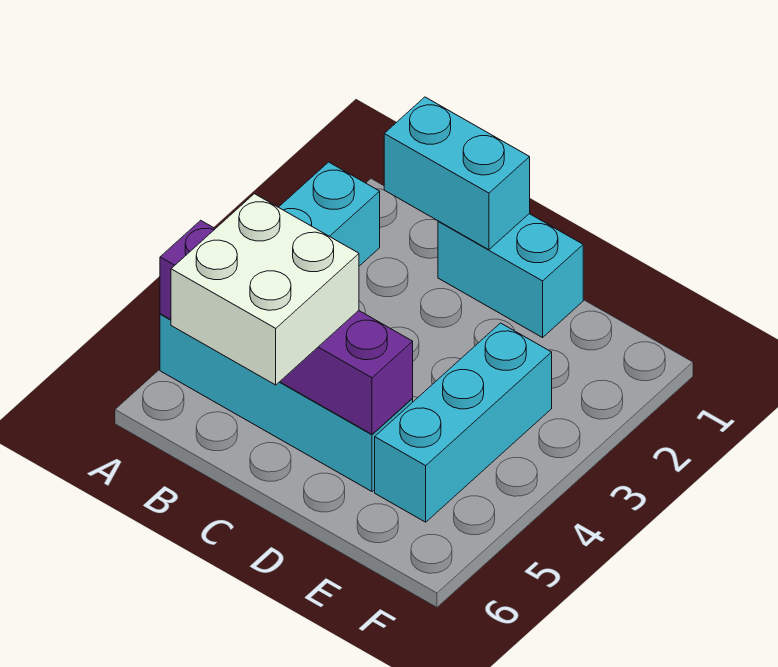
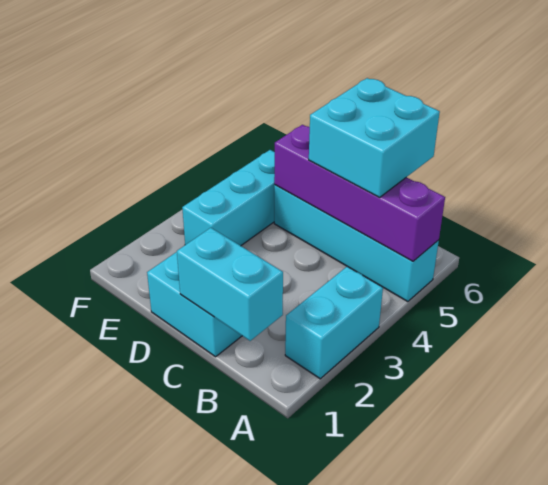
white 2x2 brick [171,194,359,385] -> cyan 2x2 brick [309,78,440,197]

